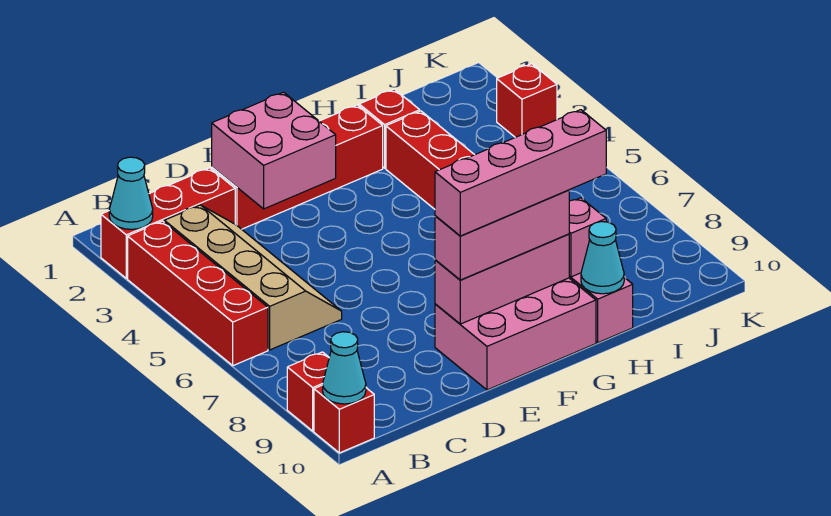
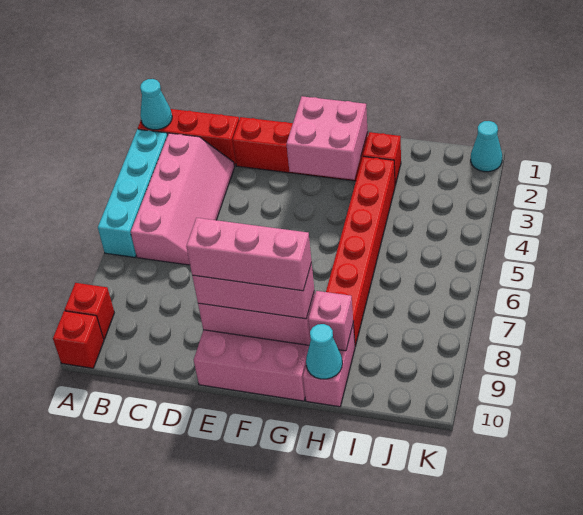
red 1x4 brick [128,221,268,366] -> cyan 1x4 brick [98,129,168,257]
cyan 1x1 cone [323,332,366,404] -> cyan 1x1 cone moved to [471,121,502,172]
tan 2x4 slope [164,205,342,350] -> pink 2x4 slope [131,133,234,265]
pink 2x2 brick [212,92,336,209] -> pink 2x2 brick moved to [286,96,368,180]
pink 1x4 brick [435,110,606,236] -> pink 1x3 brick [186,218,312,291]
red 1x1 brick [497,64,557,137] -> none

